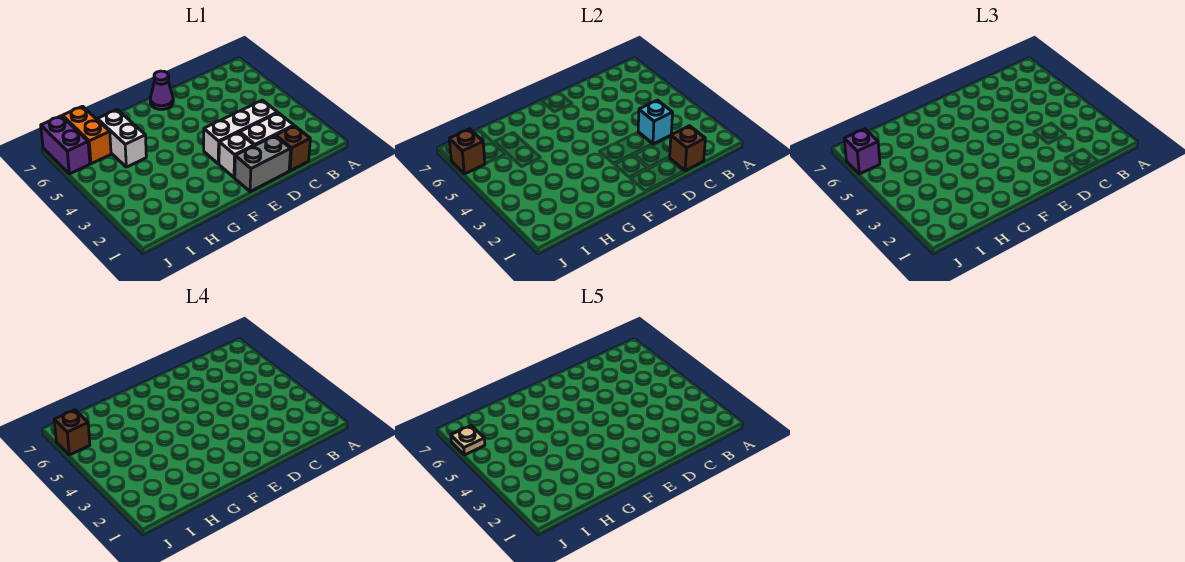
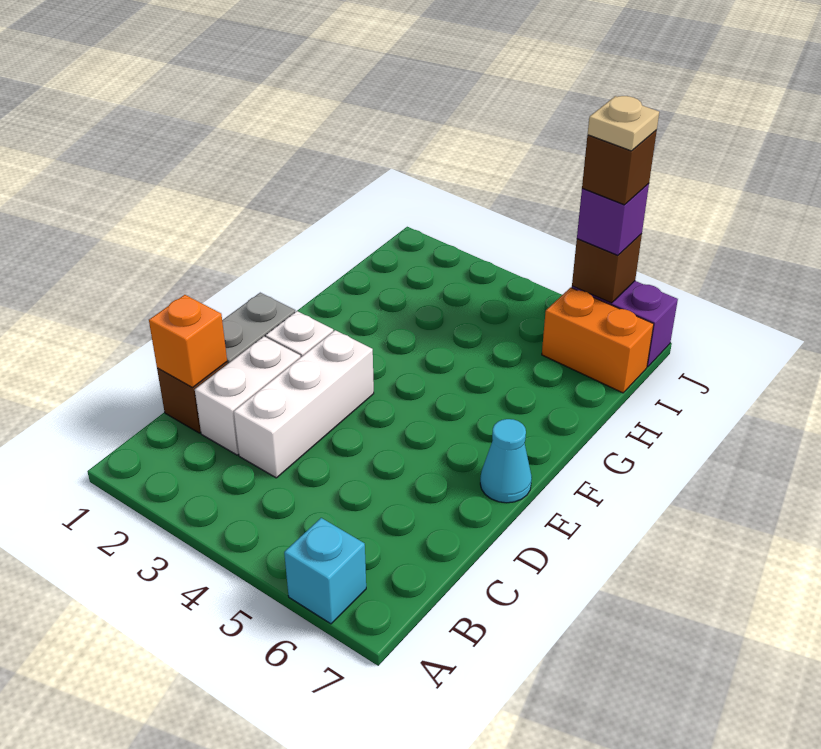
brown 1x1 brick [670,126,705,171] -> orange 1x1 brick [149,295,227,387]
cyan 1x1 brick [638,100,673,144] -> cyan 1x1 brick moved to [284,518,366,624]
purple 1x1 cone [150,71,173,109] -> cyan 1x1 cone [480,419,532,503]
white 1x2 brick [97,110,146,167] -> none

